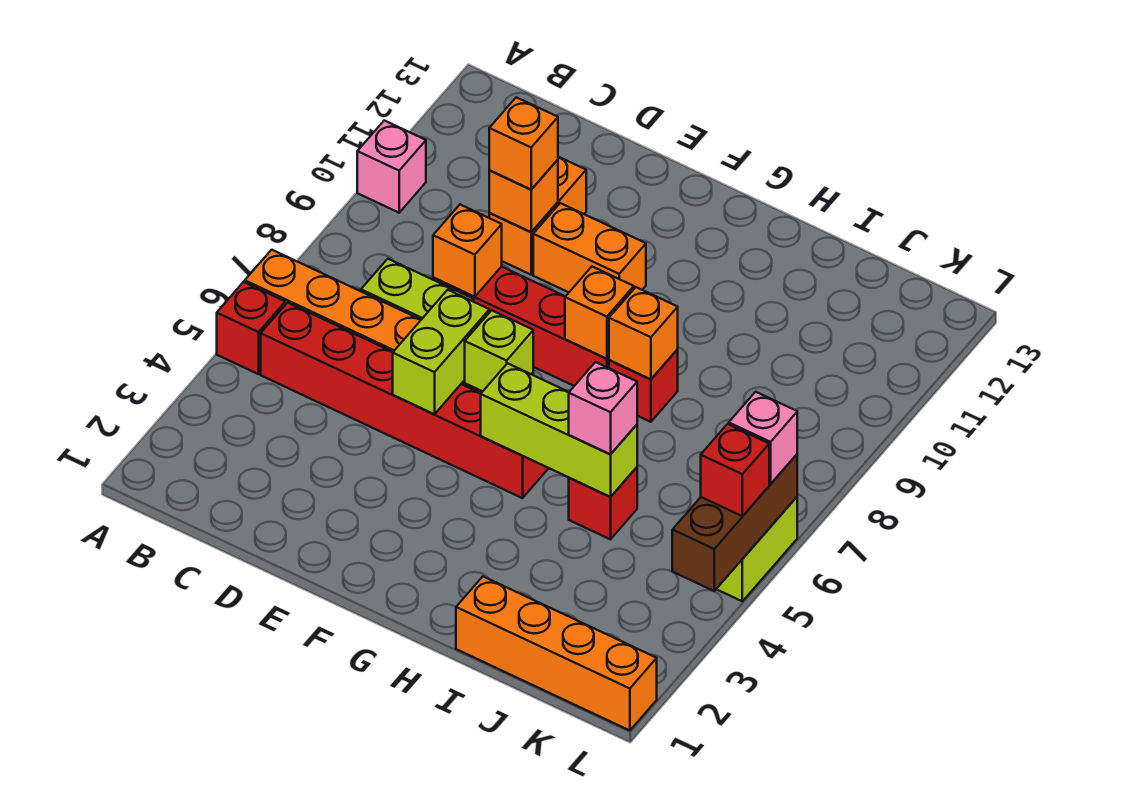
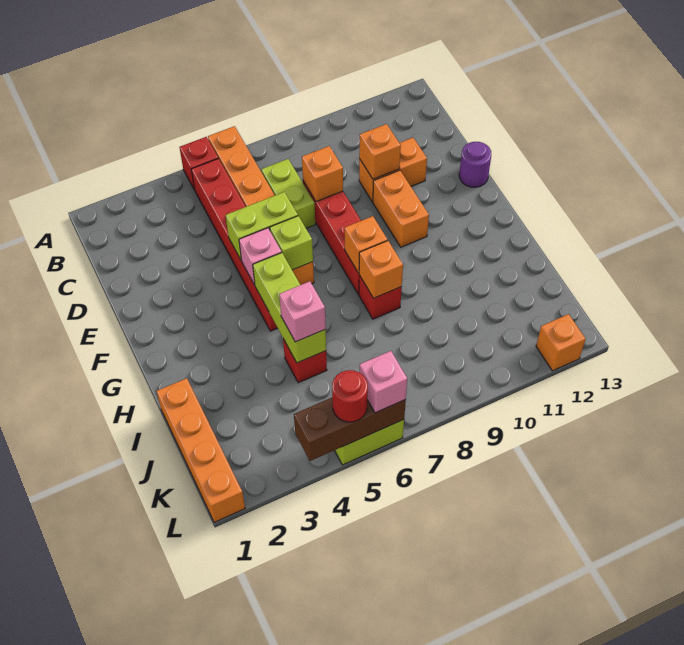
pink 1x1 brick [357,121,426,213] -> pink 1x1 brick moved to [239,228,282,285]
orange 1x1 brick [489,97,558,190] -> orange 1x1 brick moved to [536,314,586,371]
none -> purple 1x1 round brick [459,142,491,187]
red 1x1 brick [701,424,769,516] -> red 1x1 round brick [332,370,368,422]

